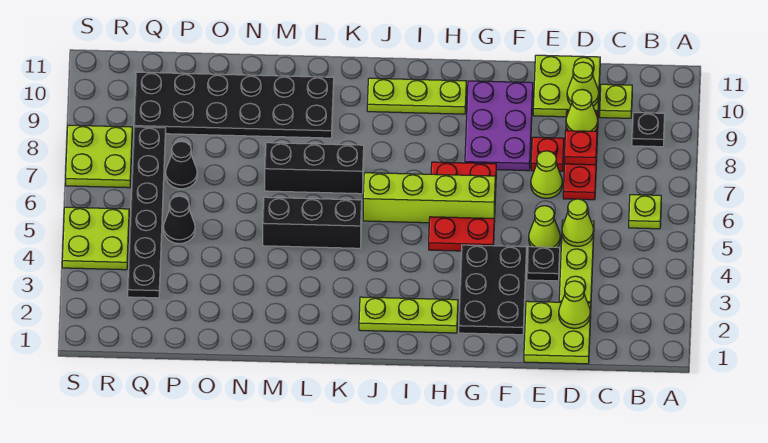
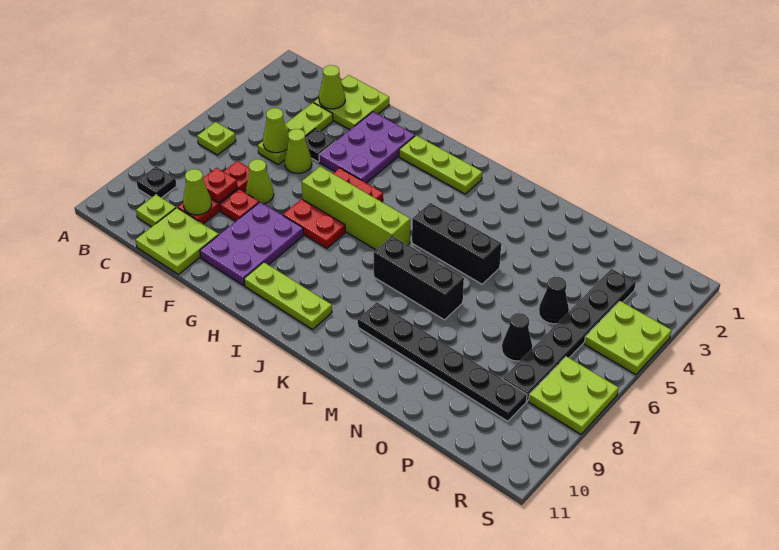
lime 1x1 cone [567,62,599,106] -> none
black 2x3 plate [459,245,527,335] -> purple 2x3 plate [319,112,415,183]
black 2x6 plate [134,72,334,138] -> black 1x6 plate [358,302,527,421]

